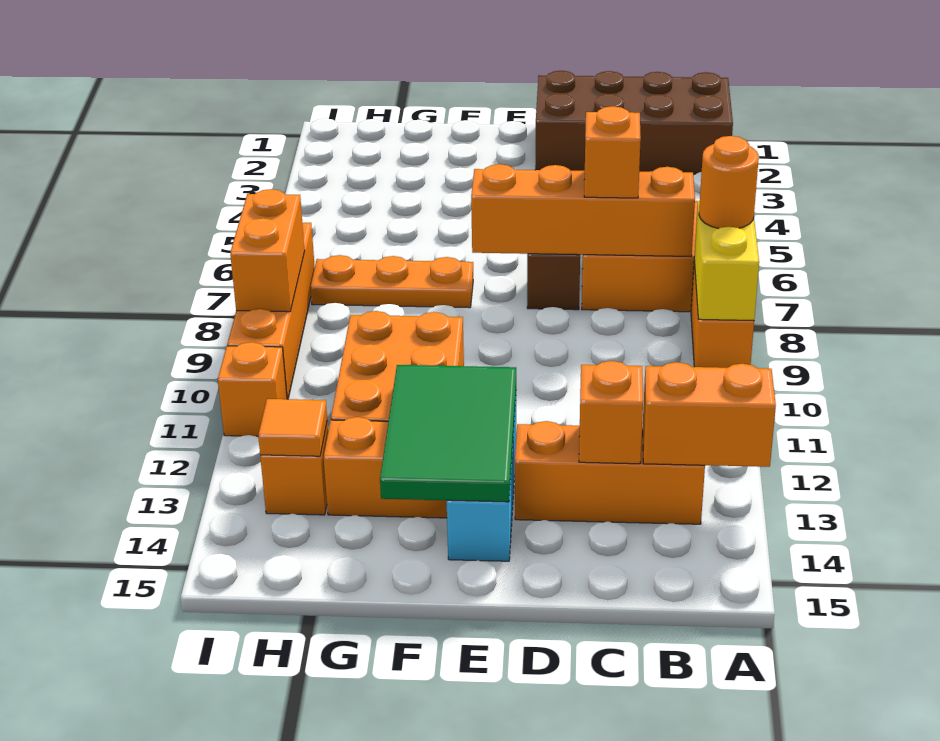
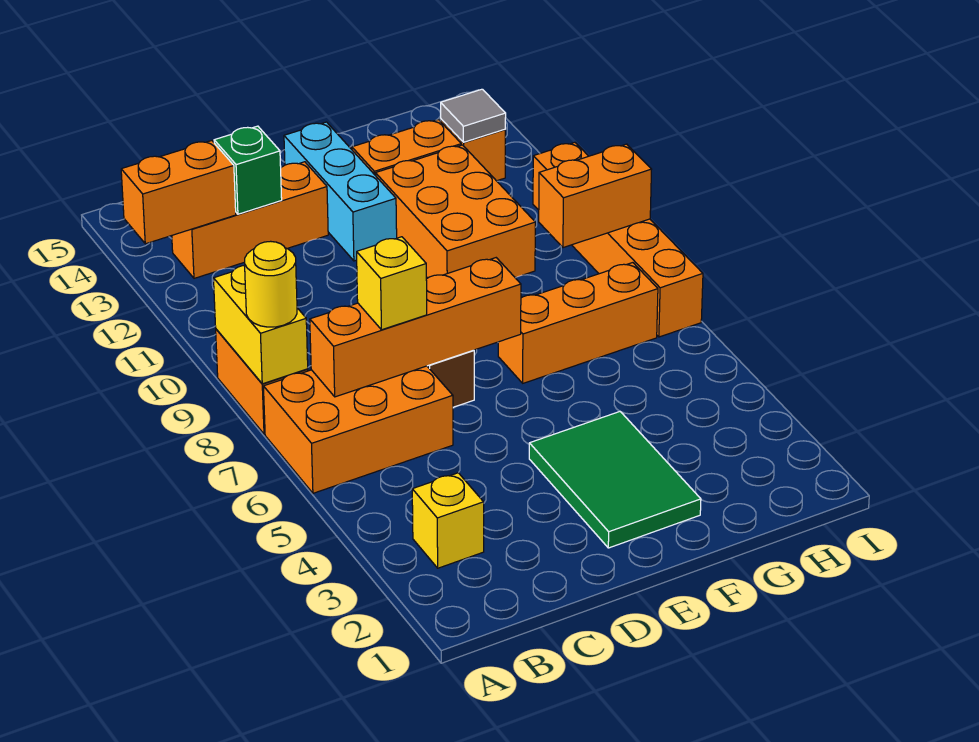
brown 2x4 brick [535,71,733,174] -> none
orange 1x1 round brick [699,136,759,229] -> yellow 1x1 round brick [245,241,297,327]
none -> yellow 1x1 brick [412,473,484,568]
orange 1x1 brick [584,106,641,198] -> yellow 1x1 brick [357,237,427,330]
orange 1x1 brick [579,361,643,464] -> green 1x1 brick [214,126,282,214]
green 2x3 tile [380,365,516,502] -> green 2x3 tile moved to [529,412,701,548]
orange 1x3 plate [310,255,473,308] -> orange 1x3 brick [498,263,658,383]
orange 1x1 tile [258,399,327,456] -> grey 1x1 tile [441,89,506,142]
orange 1x2 brick [230,189,305,312] -> orange 1x2 brick turned to [539,144,652,248]

